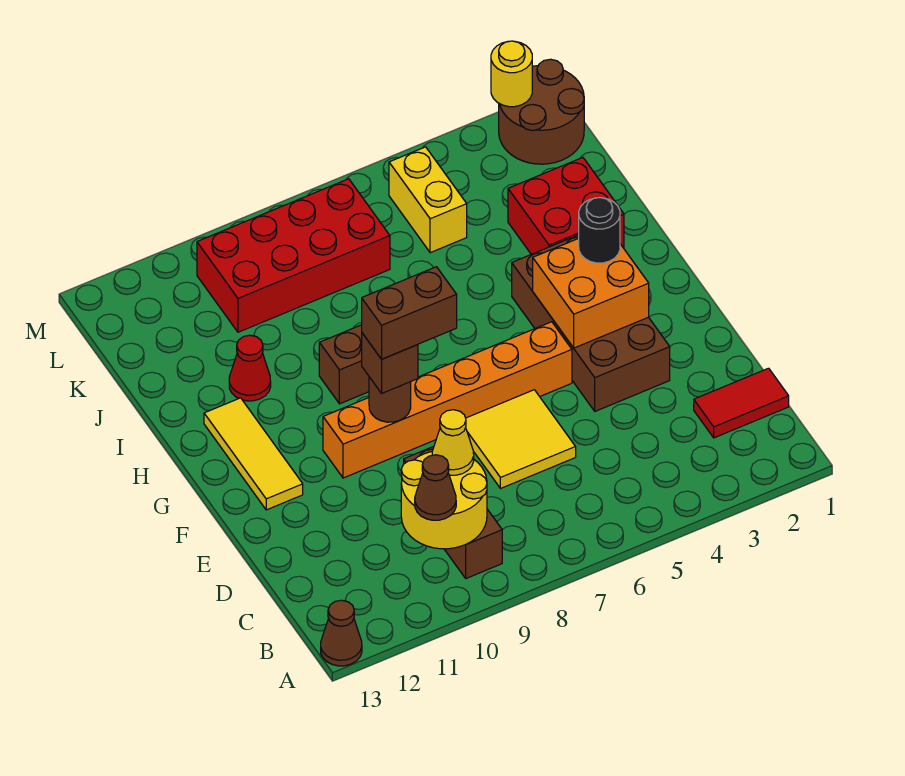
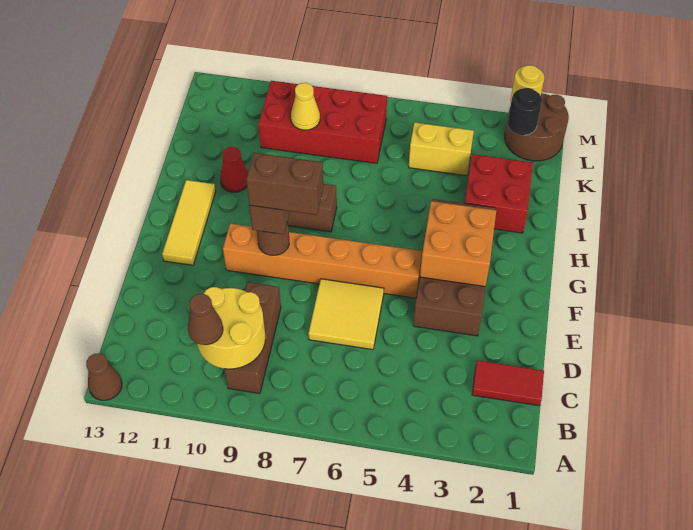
yellow 1x1 cone [432,410,474,475] -> yellow 1x1 cone moved to [291,83,320,130]
black 1x1 round brick [579,198,620,263] -> black 1x1 round brick moved to [508,88,542,135]
yellow 1x2 brick [389,147,467,253] -> yellow 1x2 brick turned to [409,123,474,176]

